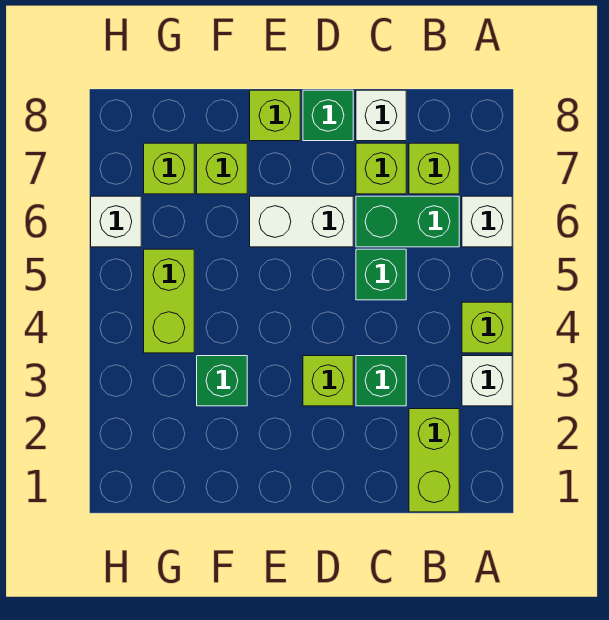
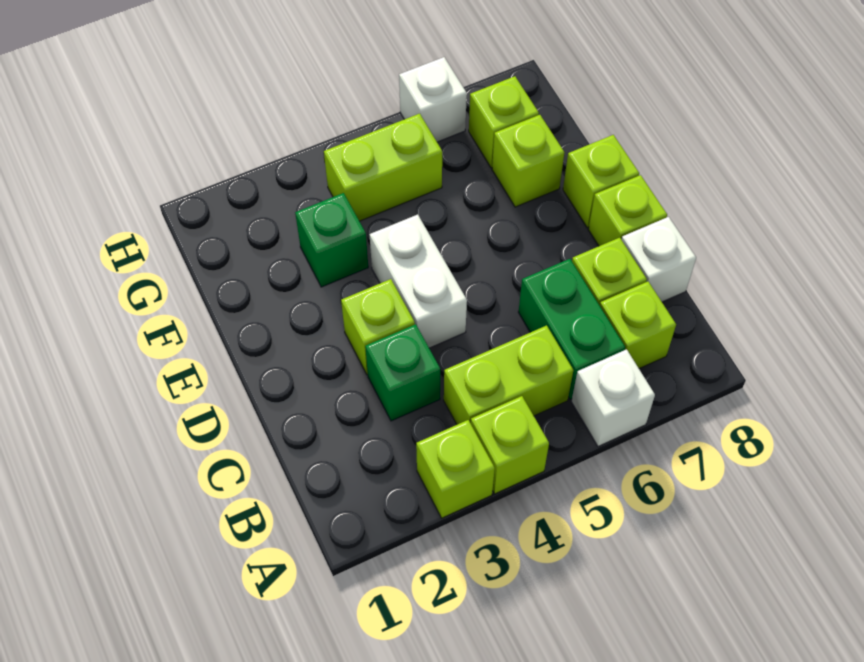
white 1x1 brick [462,356,512,406] -> lime 1x1 brick [416,420,495,518]
lime 1x2 brick [409,409,459,512] -> lime 1x2 brick moved to [444,325,573,425]
green 1x1 brick [356,249,406,300] -> none
white 1x2 brick [250,196,353,247] -> white 1x2 brick moved to [370,215,467,348]
green 1x1 brick [303,90,353,141] -> lime 1x1 brick [588,175,667,246]

